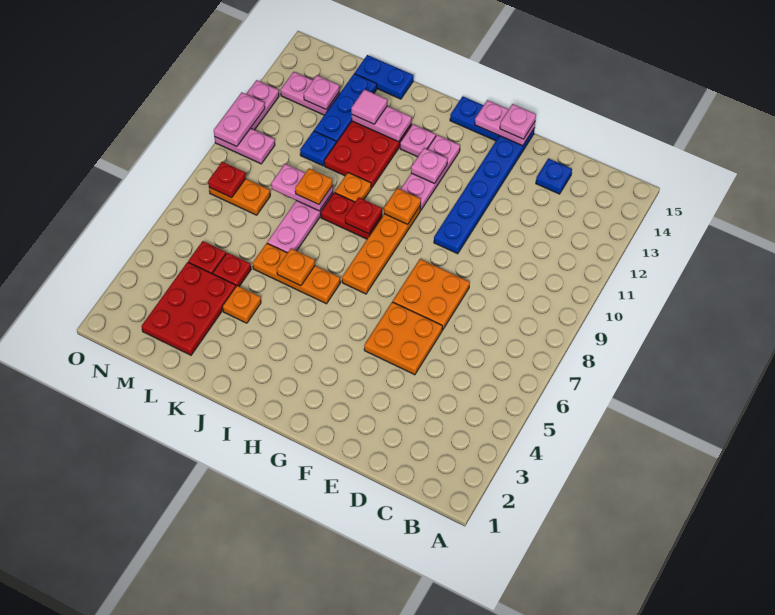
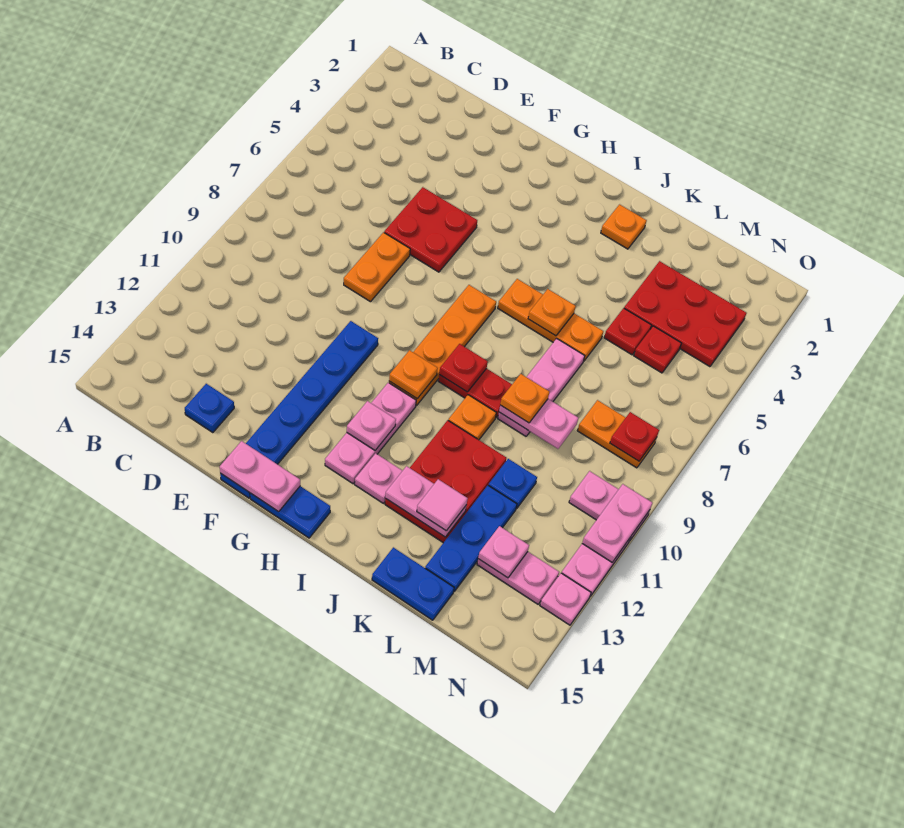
orange 2x2 plate [364,302,442,375] -> red 2x2 plate [384,187,477,272]
orange 2x2 plate [393,259,470,330] -> orange 1x2 plate [344,232,410,302]
pink 1x1 plate [500,104,536,139] -> pink 1x1 plate moved to [540,573,591,625]
orange 1x1 plate [222,286,261,323] -> orange 1x1 plate moved to [601,204,647,249]
red 2x3 plate [141,262,236,355] -> red 2x3 plate turned to [624,261,746,367]

